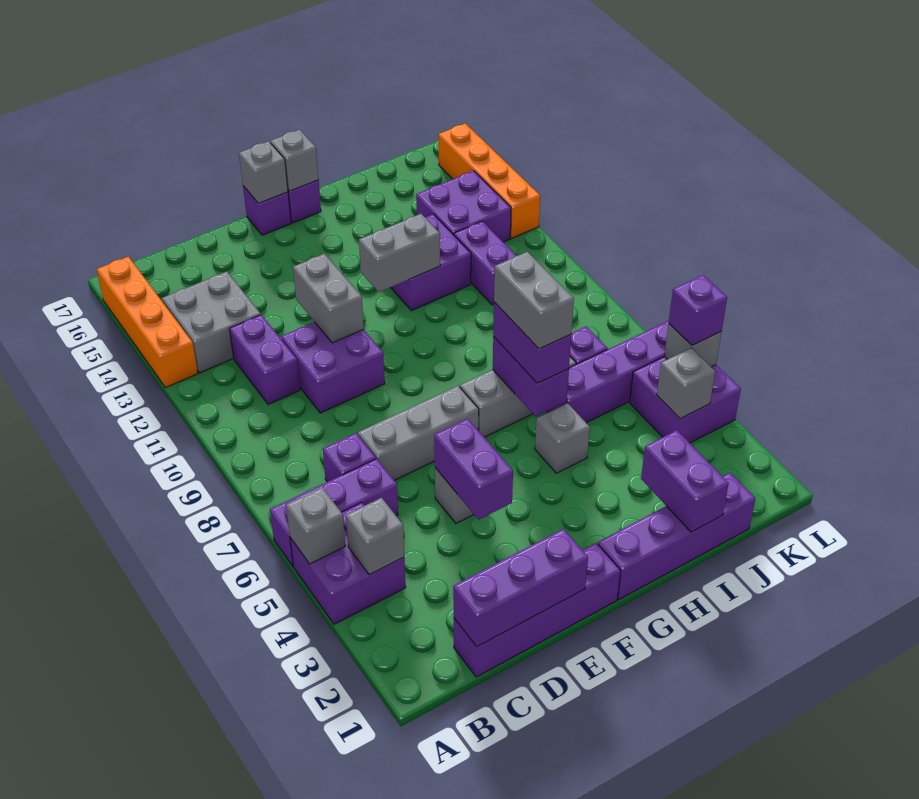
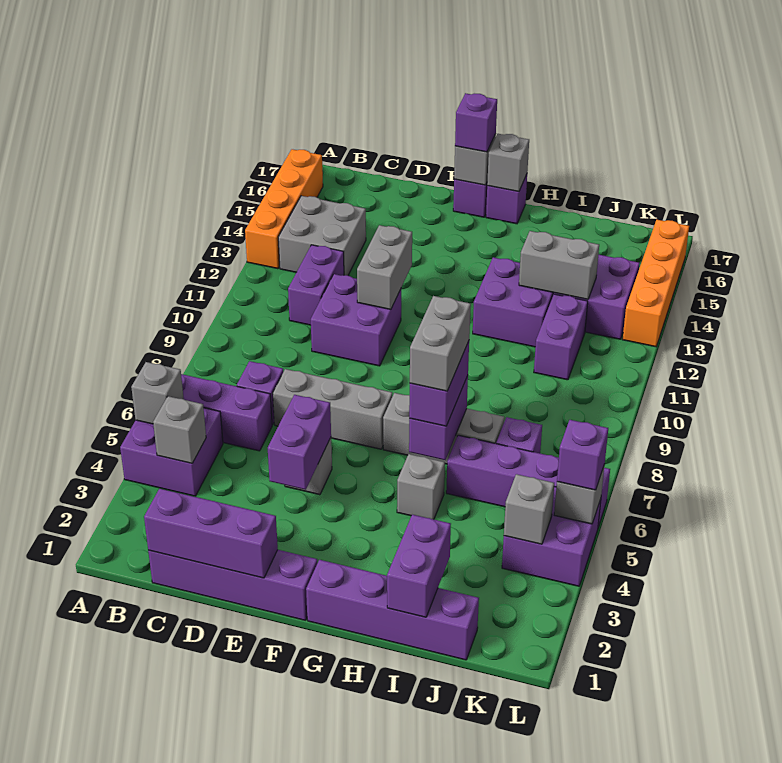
none -> purple 1x1 brick [455,93,497,152]
grey 1x2 brick [359,214,440,292] -> grey 1x2 brick moved to [519,231,599,299]

